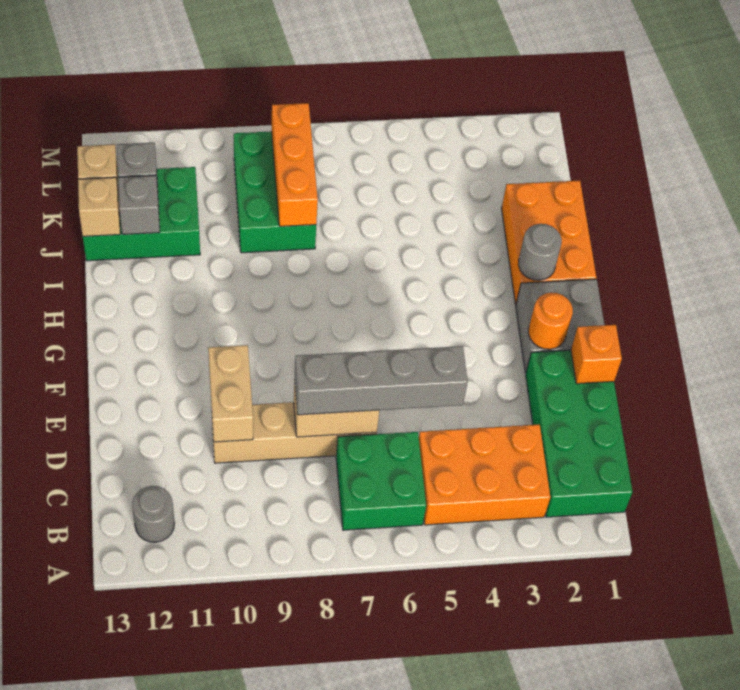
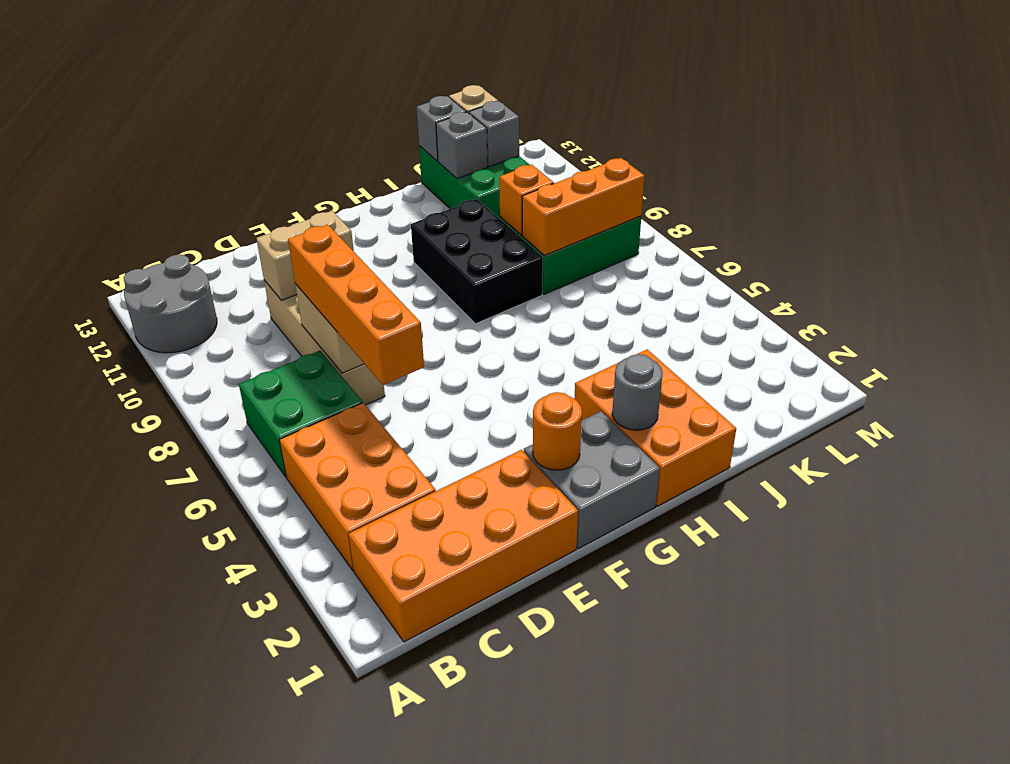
green 2x4 brick [526,350,632,517] -> orange 2x4 brick [348,450,578,642]
grey 1x1 round brick [132,486,175,542] -> grey 2x2 round brick [124,254,217,353]
grey 1x4 brick [294,346,468,415] -> orange 1x4 brick [288,224,424,385]
orange 1x1 brick [571,325,622,384] -> orange 1x1 brick moved to [499,165,554,235]
orange 2x3 brick [502,181,596,304] -> orange 2x3 brick turned to [574,350,736,506]
none -> black 2x3 brick [411,199,543,324]
tan 1x1 brick [78,177,120,236] -> grey 1x1 brick [417,96,466,161]

